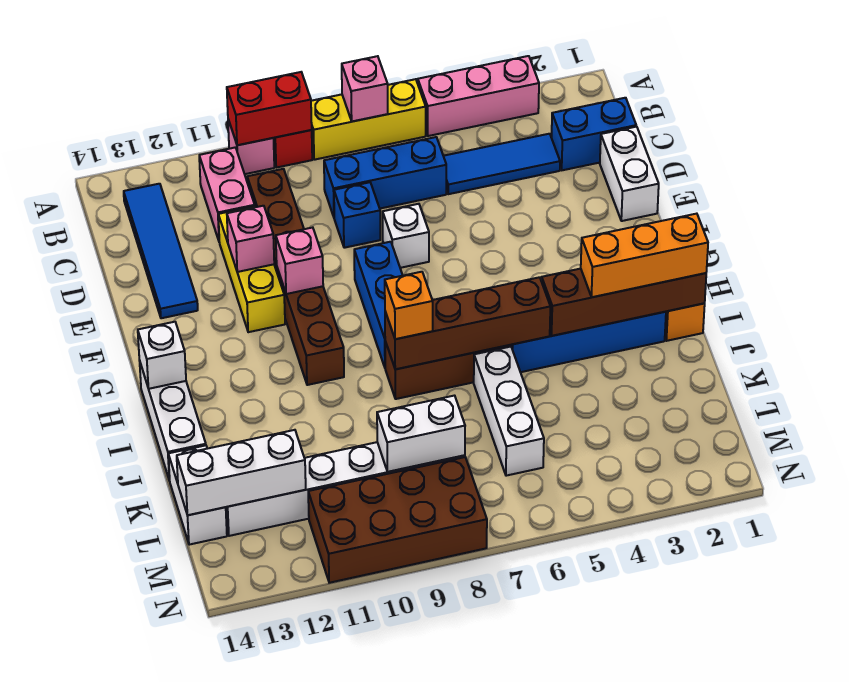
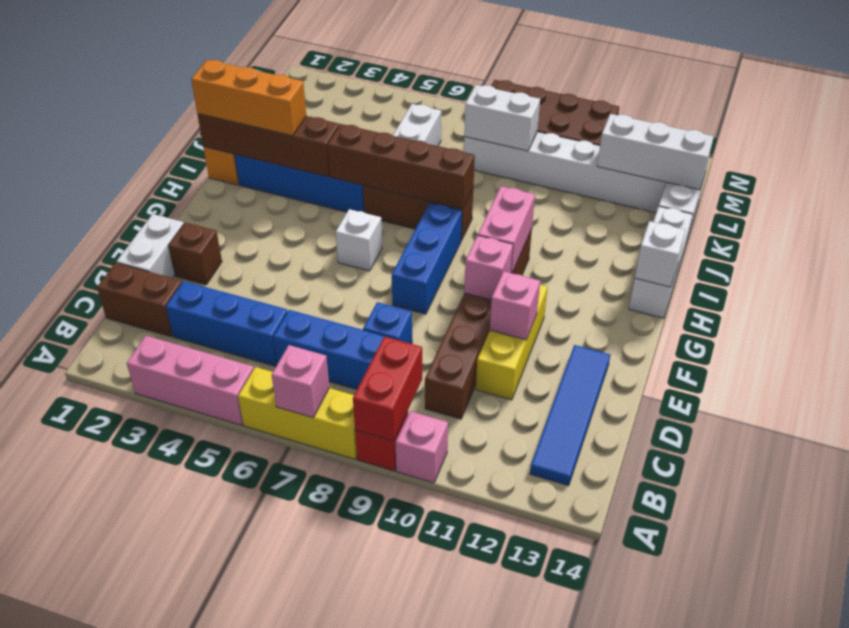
red 1x2 brick [227,72,312,145] -> red 1x2 brick turned to [353,337,422,441]
pink 1x2 brick [199,147,255,240] -> pink 1x2 brick moved to [478,186,535,273]
blue 1x2 brick [552,98,636,170] -> brown 1x2 brick [97,263,182,336]
blue 1x3 tile [444,134,560,194] -> blue 1x3 brick [166,281,288,366]
none -> brown 1x1 brick [168,223,222,285]
white 1x1 brick [383,204,429,268] -> white 1x1 brick moved to [336,209,382,271]
orange 1x1 brick [385,272,433,339] -> none

